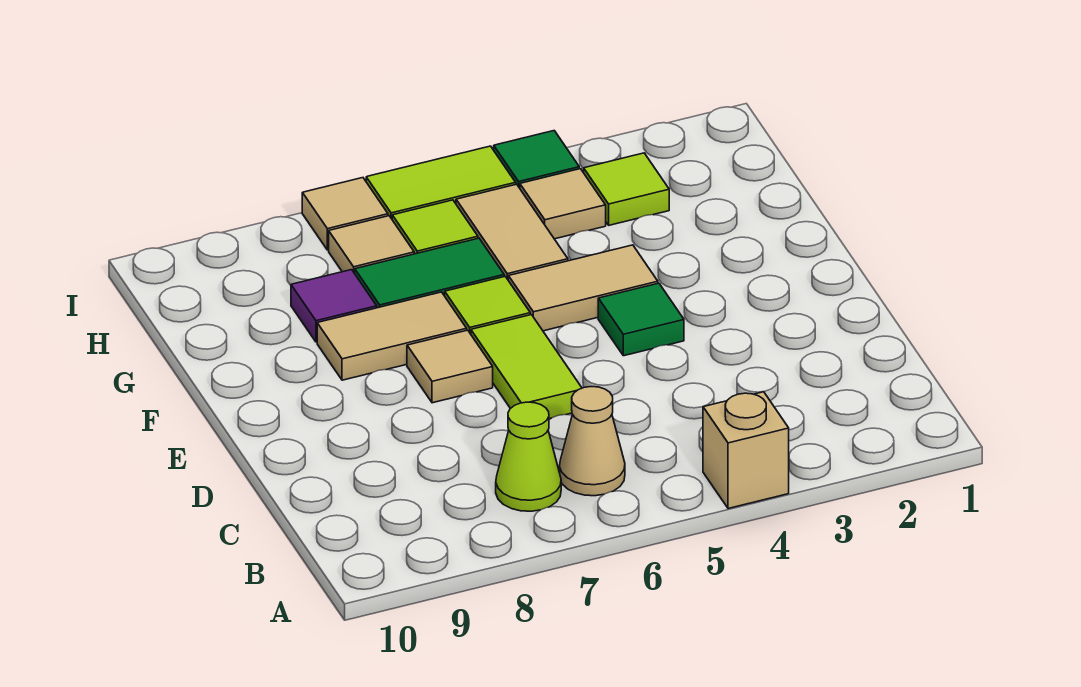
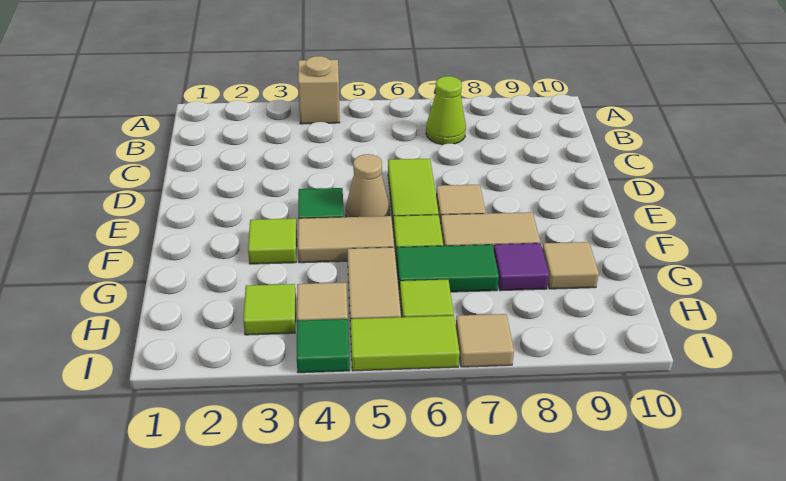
tan 1x1 cone [560,387,625,496] -> tan 1x1 cone moved to [346,154,390,217]
none -> lime 1x1 tile [248,218,297,264]
tan 1x1 tile [329,216,414,273] -> tan 1x1 tile moved to [542,242,599,289]

